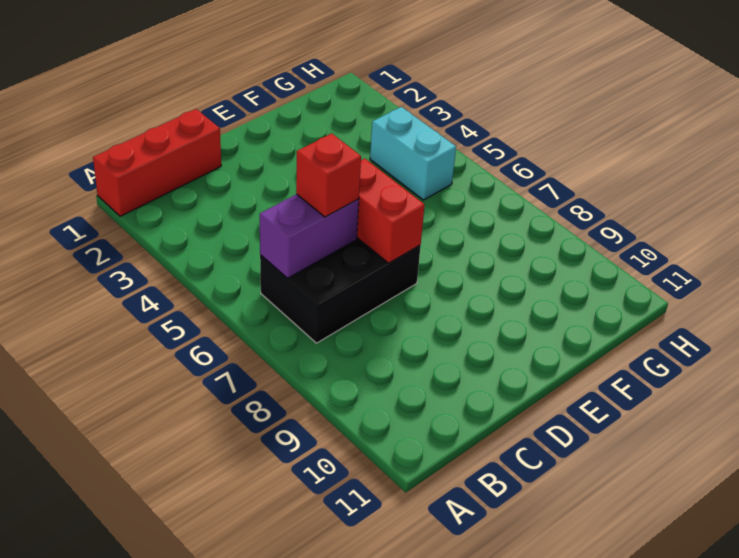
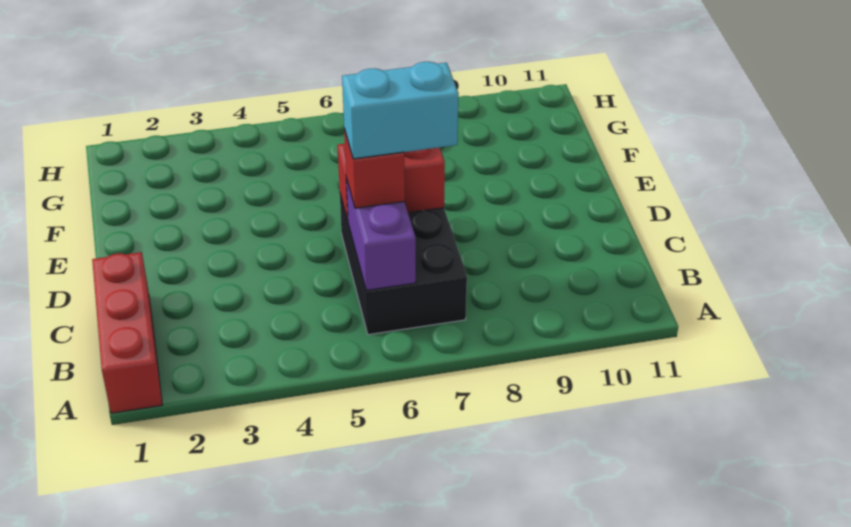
cyan 1x2 brick [370,107,456,200] -> cyan 1x2 brick moved to [342,62,459,159]

